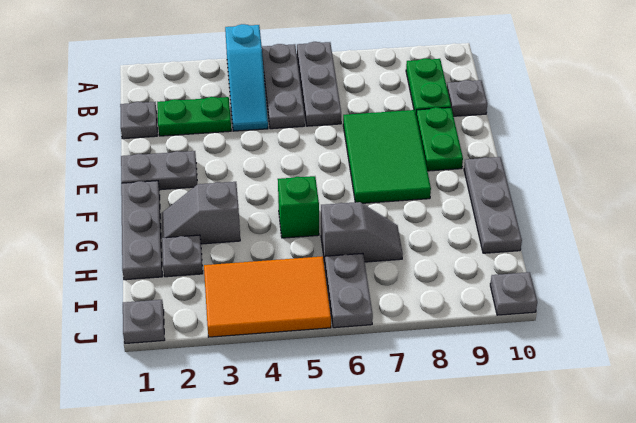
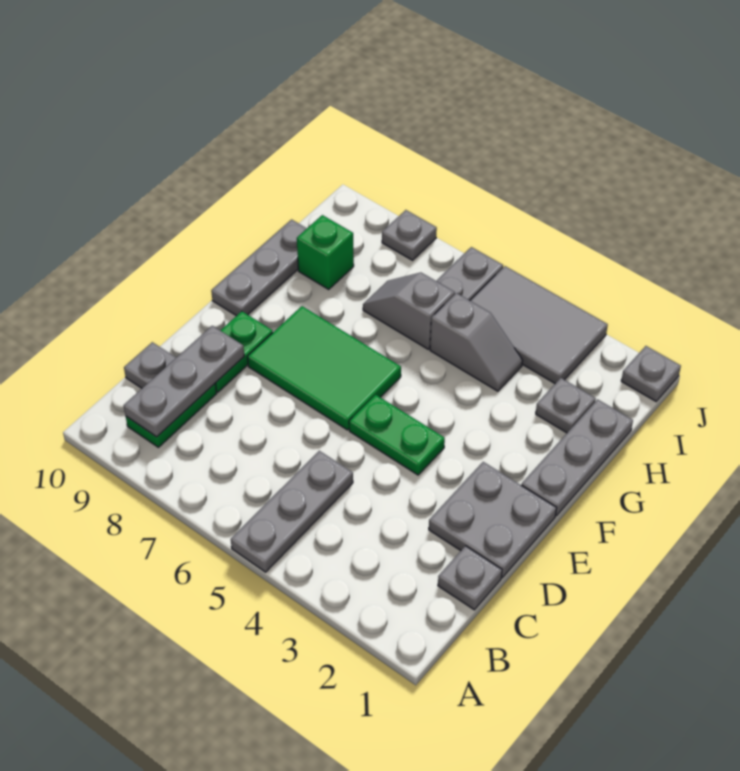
cyan 1x3 slope [225,24,268,131] -> none
grey 1x3 plate [297,42,341,126] -> grey 1x3 plate moved to [124,326,244,437]
green 1x2 plate [157,97,231,136] -> green 1x2 plate moved to [349,395,445,475]
green 2x3 tile [343,110,431,203] -> green 2x3 tile turned to [247,306,401,430]
grey 1x2 plate [121,151,197,190] -> grey 2x2 plate [429,462,557,578]
grey 1x2 slope [162,182,240,244] -> grey 1x2 slope moved to [430,293,523,391]
green 1x1 brick [278,176,319,238] -> green 1x1 brick moved to [297,215,354,289]
orange 2x3 tile [204,256,331,337] -> grey 2x3 tile [470,266,608,383]
grey 1x1 plate [490,272,537,315] -> grey 1x1 plate moved to [382,210,437,260]

